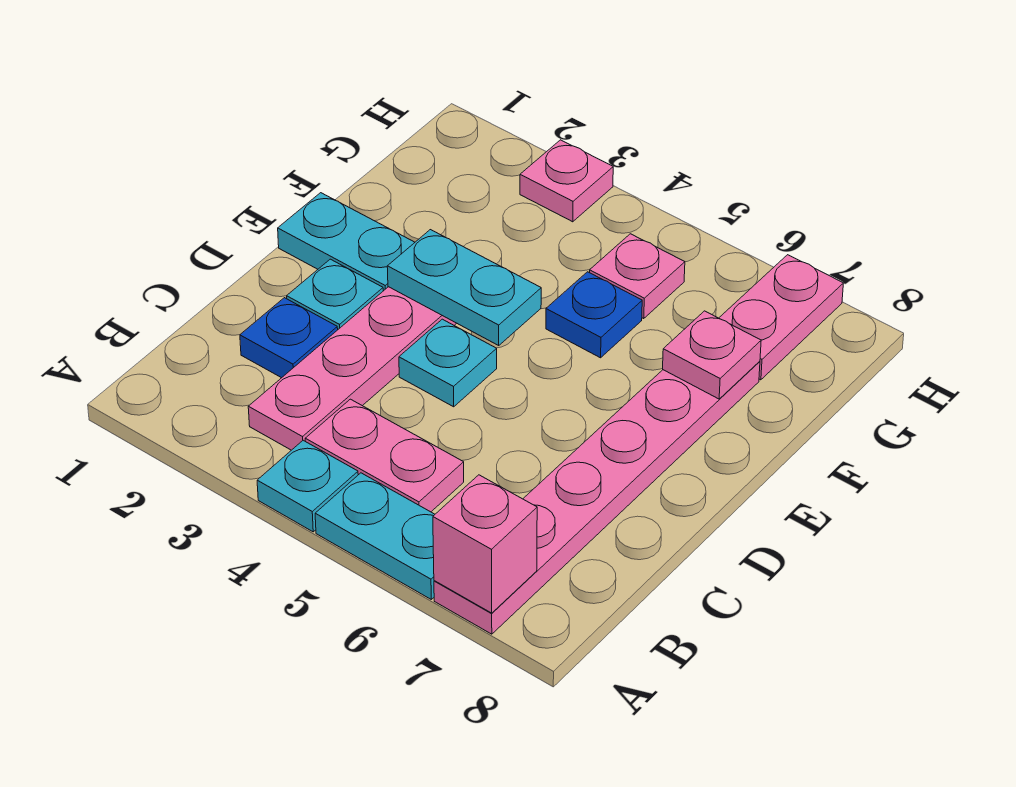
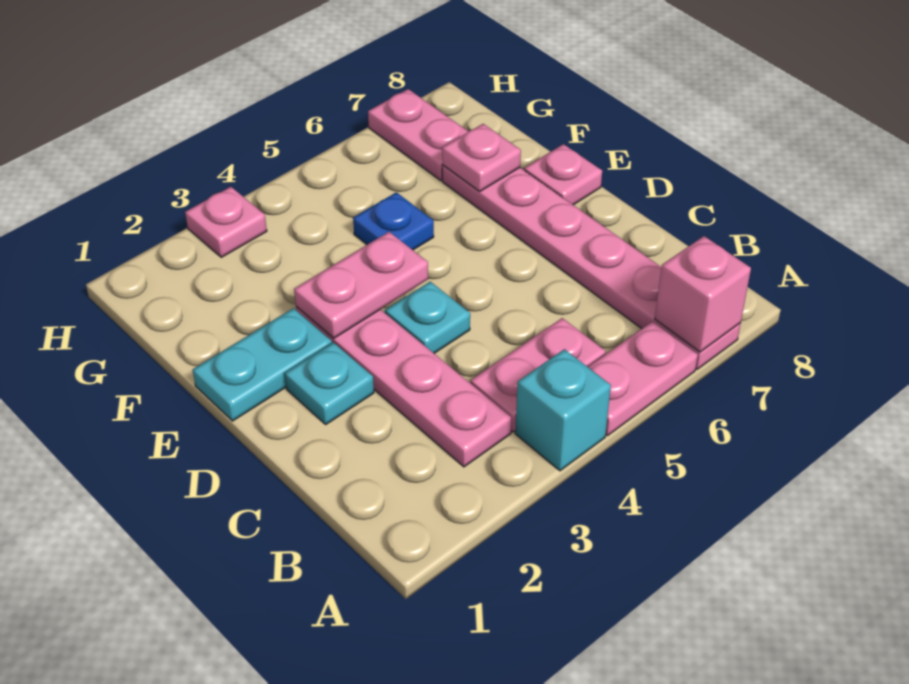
cyan 1x1 plate [257,440,358,532] -> cyan 1x1 brick [515,349,611,471]
cyan 1x2 plate [315,473,435,599] -> pink 1x2 plate [588,321,698,436]
blue 1x1 plate [240,298,338,378] -> none
cyan 1x2 plate [387,230,541,345] -> pink 1x2 plate [294,232,428,338]
pink 1x1 plate [590,234,685,318] -> pink 1x1 plate moved to [524,144,602,205]

